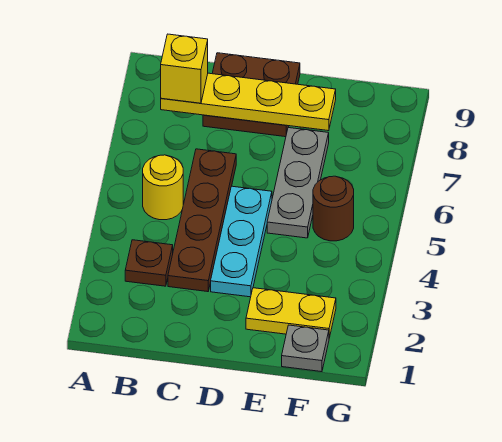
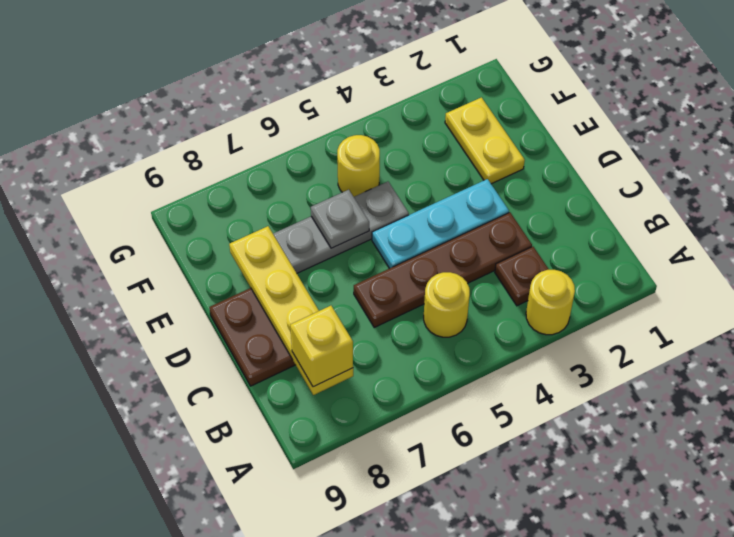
none -> yellow 1x1 round brick [526,270,575,335]
grey 1x1 plate [282,325,329,372] -> grey 1x1 plate moved to [311,190,369,248]
brown 1x1 round brick [313,176,354,241] -> yellow 1x1 round brick [337,135,380,197]

